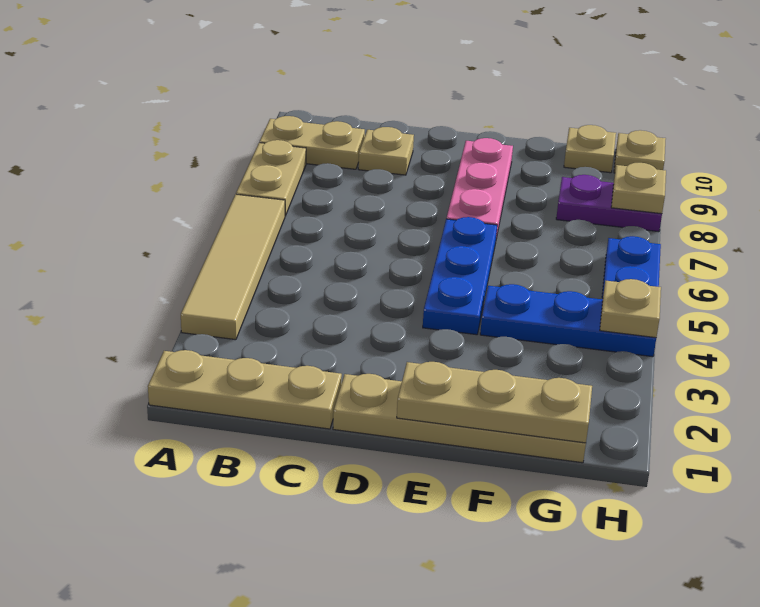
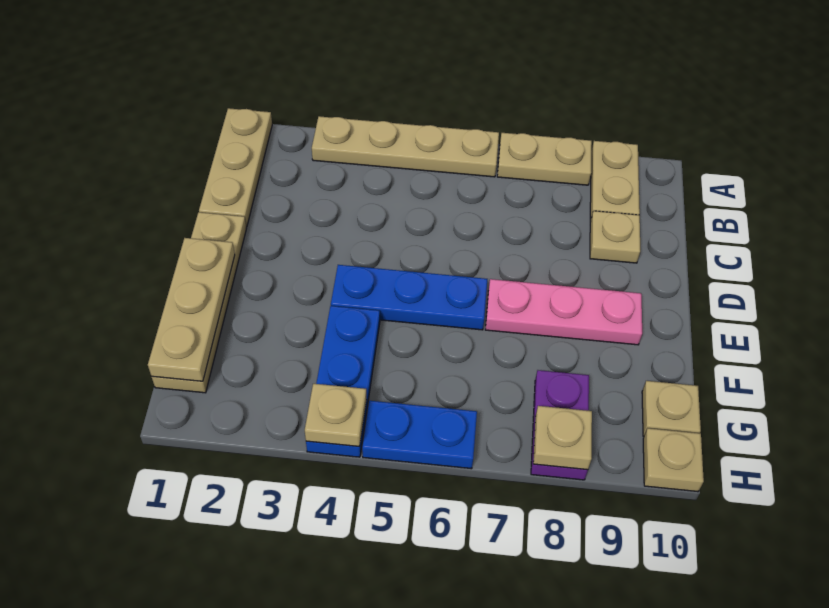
tan 1x4 tile [181,194,285,340] -> tan 1x4 plate [312,116,499,177]

